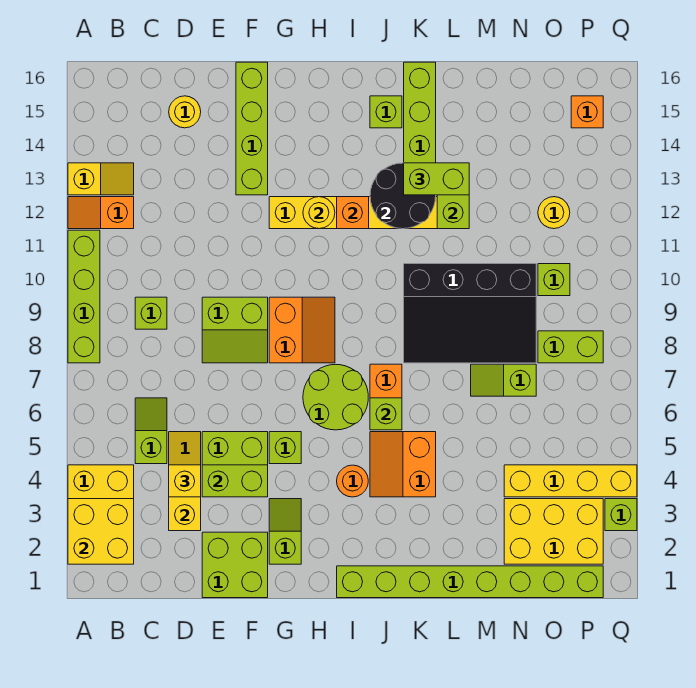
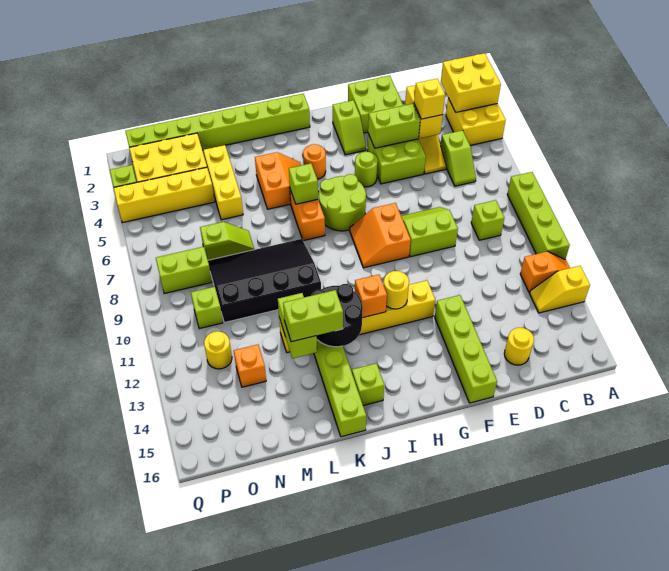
lime 1x1 brick [269,432,301,464] -> lime 1x1 round brick [355,152,378,187]
none -> yellow 1x3 brick [203,145,243,220]
orange 1x1 brick [571,96,603,128] -> orange 1x1 brick moved to [234,345,266,387]

